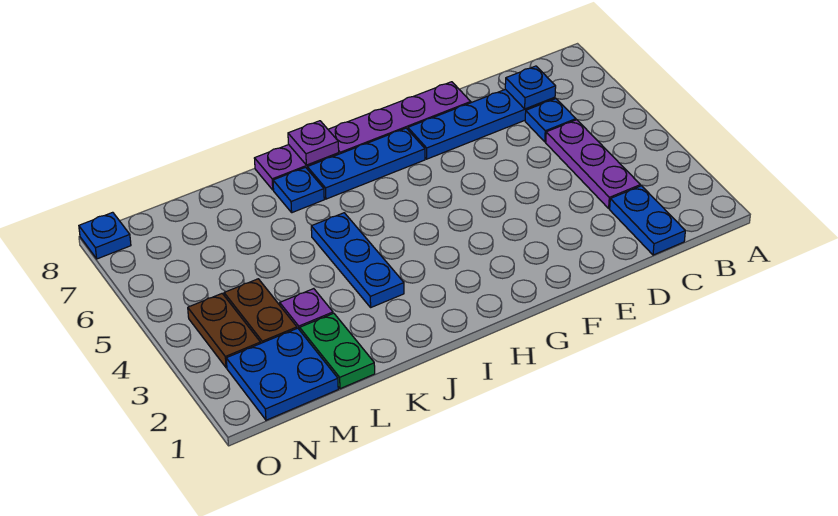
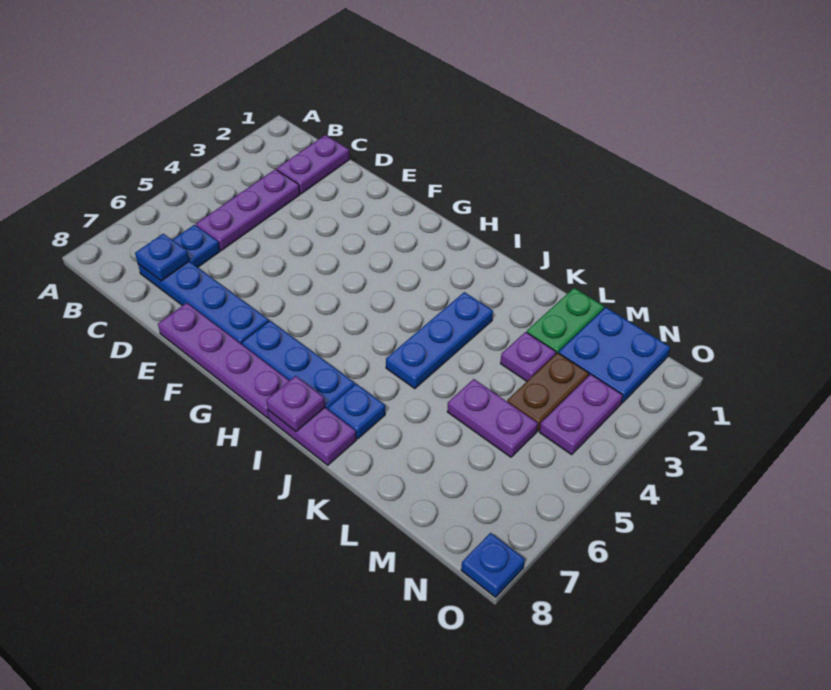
blue 1x2 plate [610,186,685,255] -> purple 1x2 plate [277,135,349,194]
none -> purple 1x2 plate [447,379,538,457]
brown 1x2 plate [188,294,261,368] -> purple 1x2 plate [540,374,623,455]

